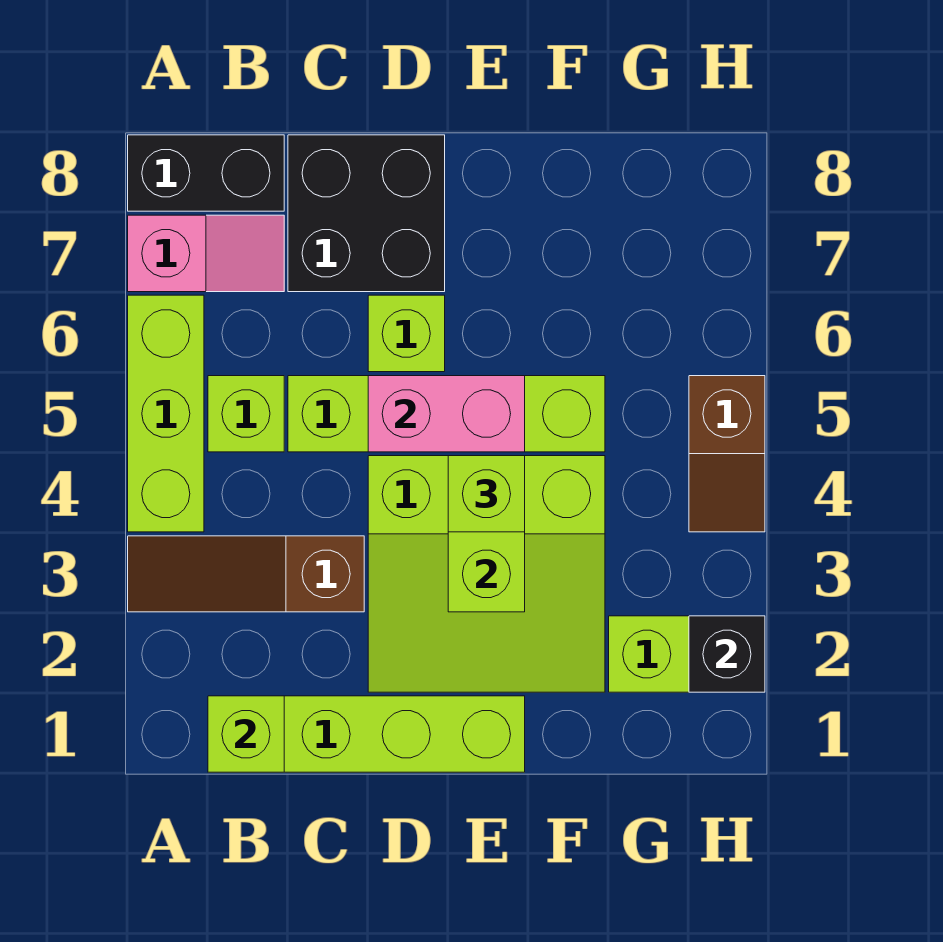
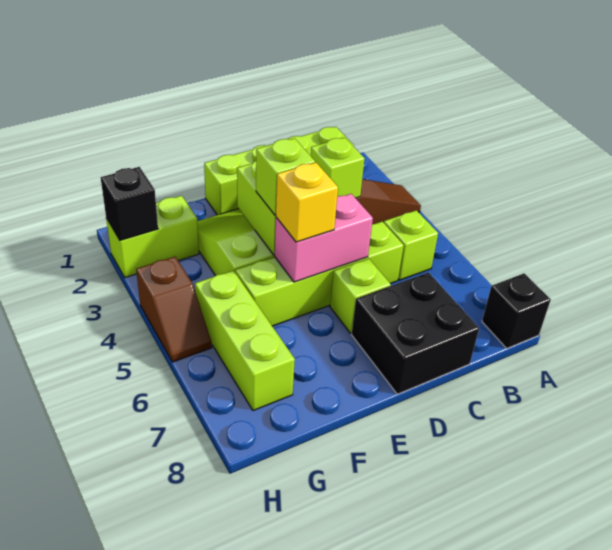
lime 1x3 brick [128,295,204,532] -> lime 1x3 brick moved to [195,270,295,411]
pink 1x2 slope [128,215,284,292] -> none
black 1x2 brick [128,135,284,211] -> black 1x1 brick [482,273,551,348]
lime 1x1 brick [208,696,284,772] -> lime 1x1 brick moved to [311,138,365,198]
none -> yellow 1x1 brick [276,163,338,242]
brown 1x2 slope [689,376,765,532] -> brown 1x2 slope turned to [136,257,212,362]

